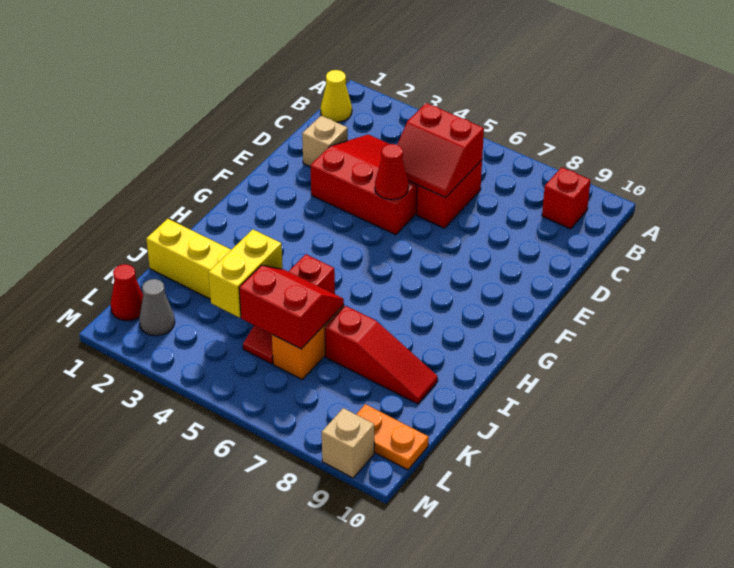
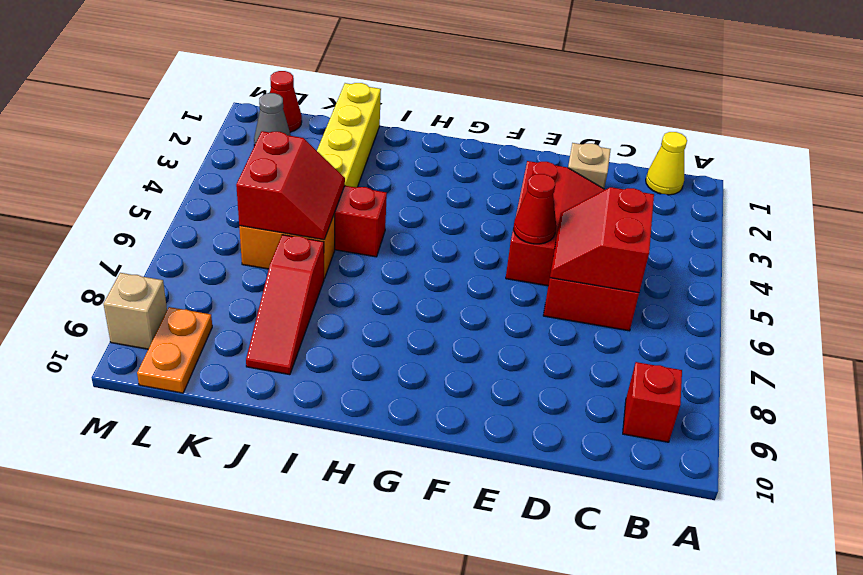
yellow 1x2 brick [208,229,283,318] -> none

